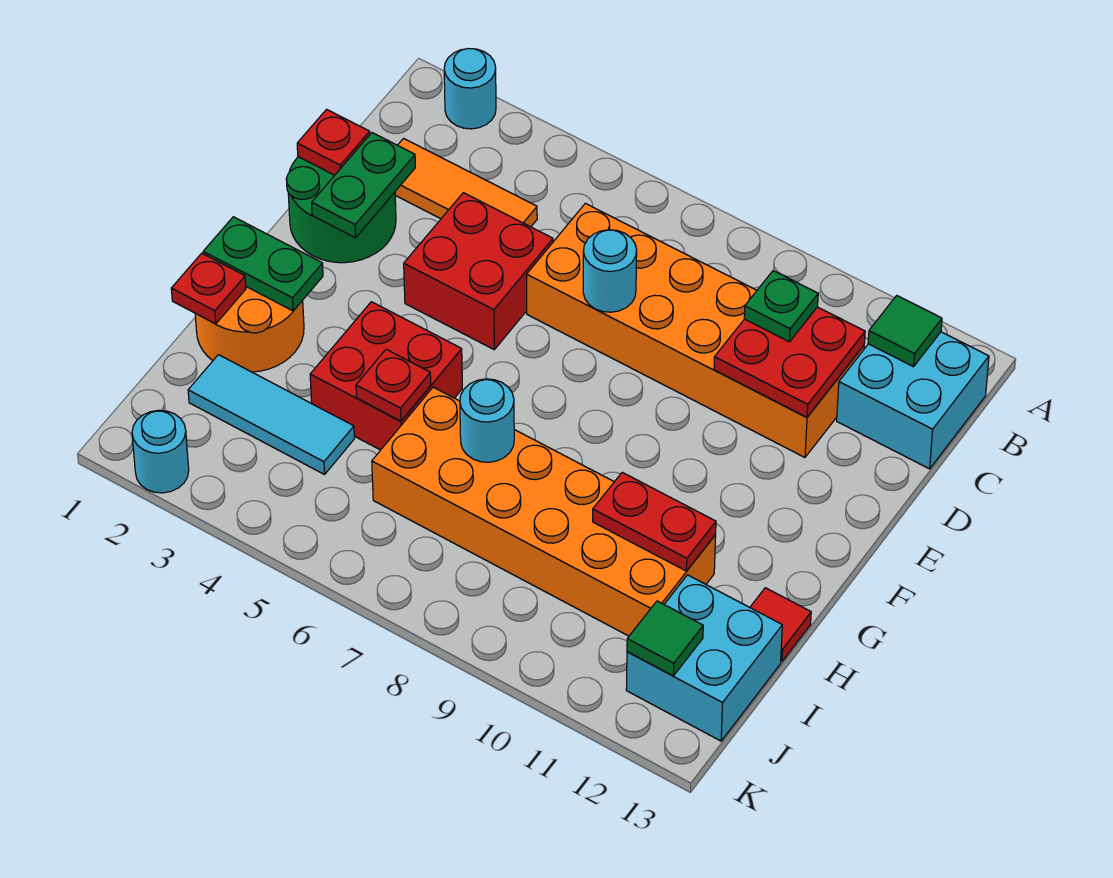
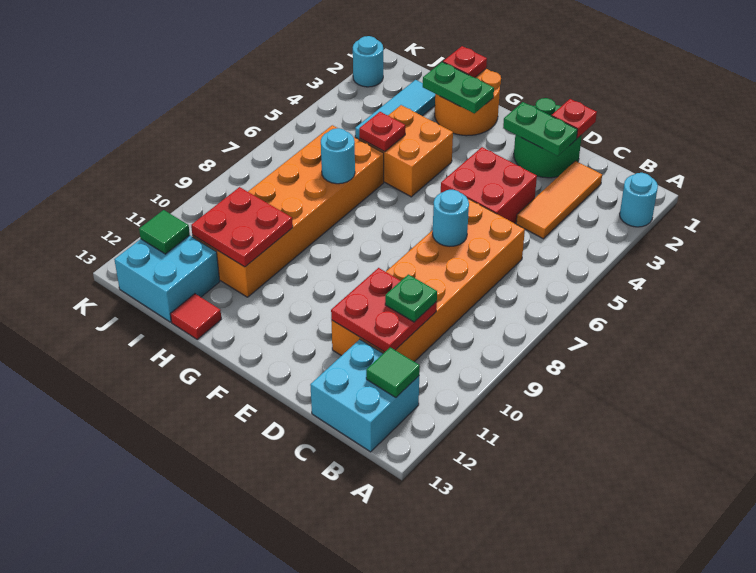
green 1x2 plate [203,217,323,311] -> green 1x2 plate turned to [423,62,494,114]
red 2x2 brick [310,302,462,450] -> orange 2x2 brick [359,105,453,197]
red 1x2 plate [593,472,716,571] -> red 2x2 plate [191,187,293,267]

